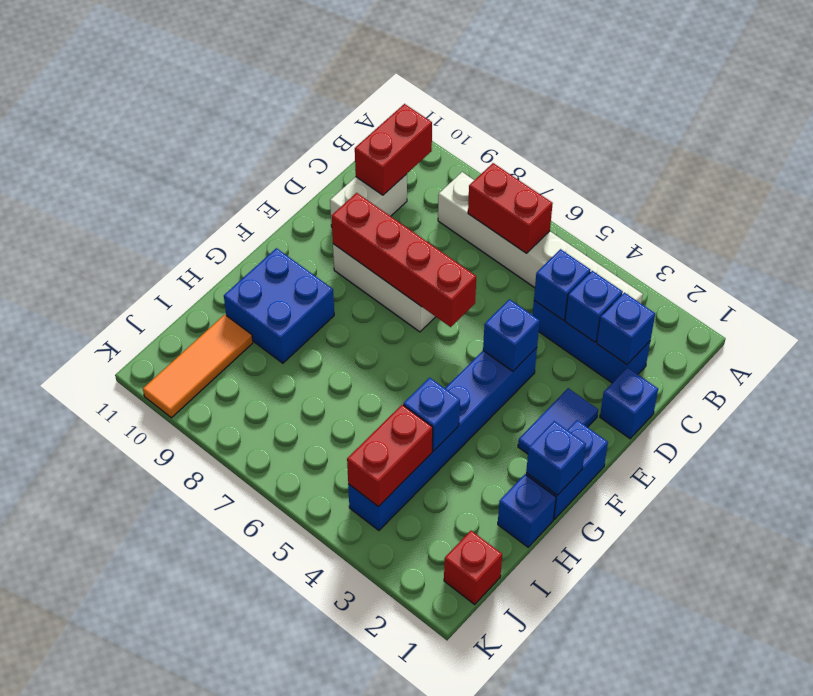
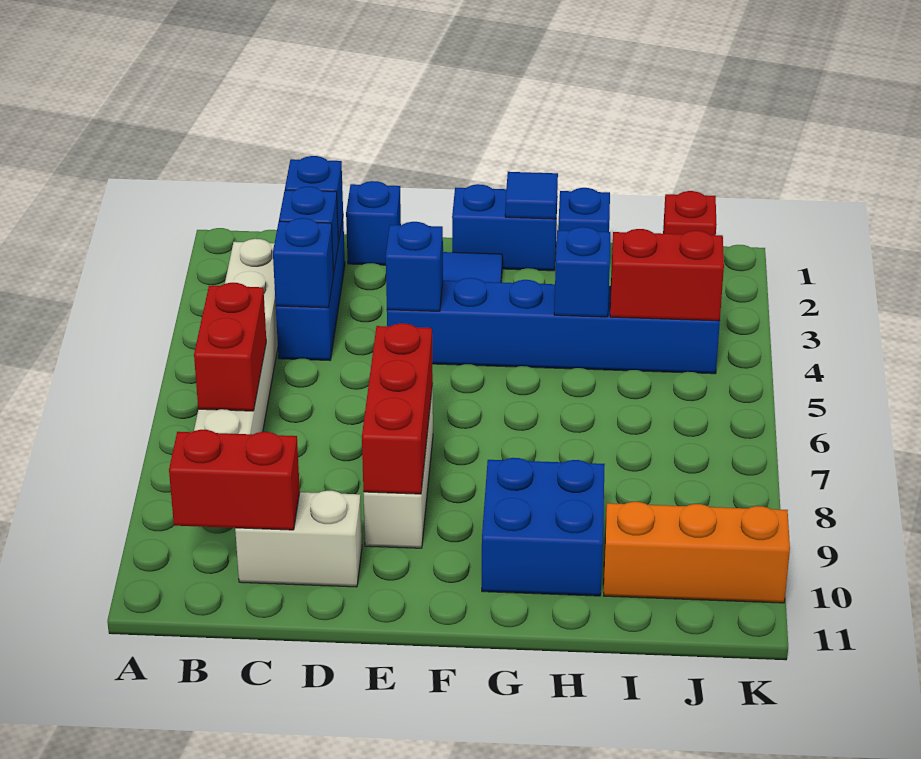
red 1x4 brick [332,193,476,327] -> red 1x3 brick [362,323,433,494]
blue 1x1 brick [526,421,586,495] -> blue 1x1 tile [505,172,558,219]
orange 1x3 tile [143,315,253,418] -> orange 1x3 brick [604,502,790,603]

